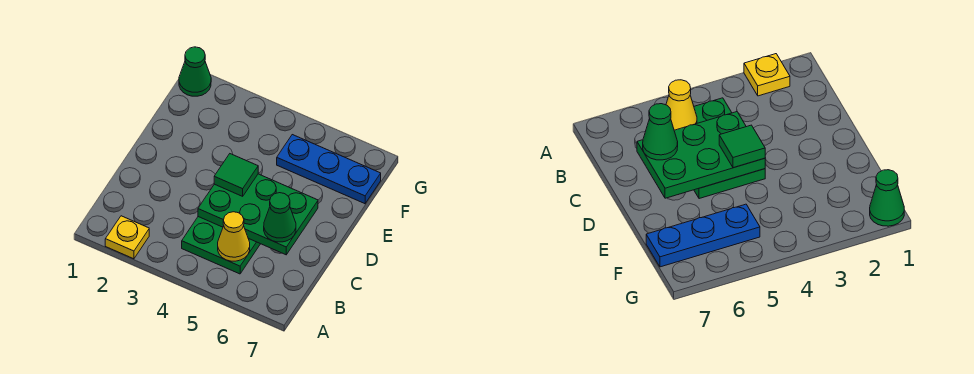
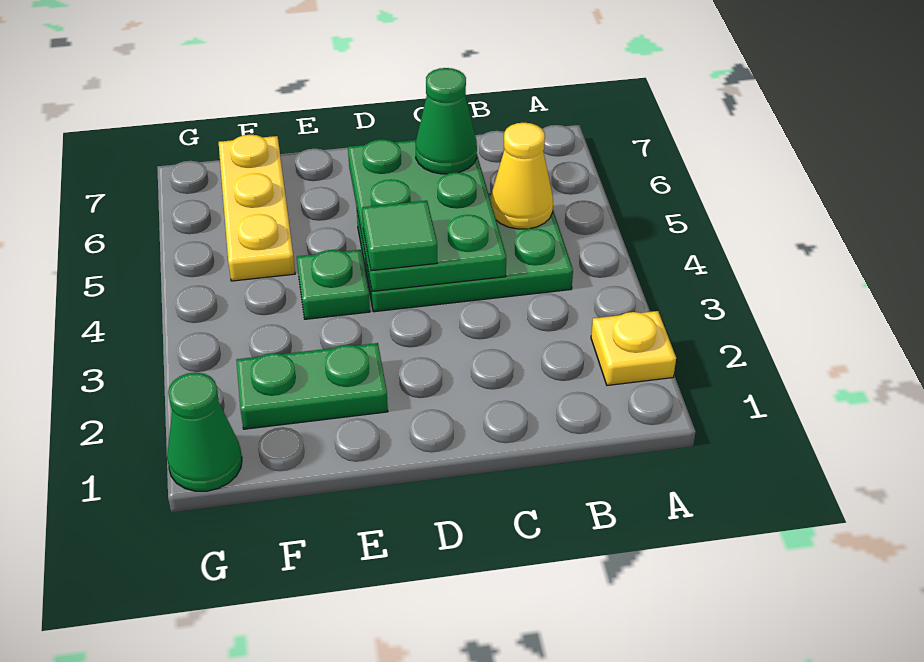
none -> green 1x2 plate [236,343,388,429]
none -> green 1x1 plate [297,250,370,319]
blue 1x3 plate [277,135,381,204] -> yellow 1x3 plate [219,135,295,281]

